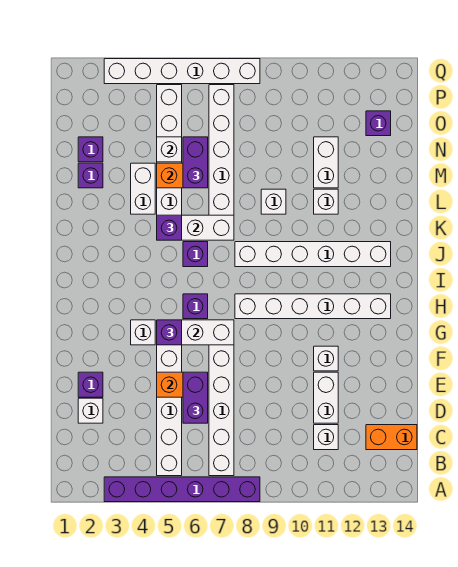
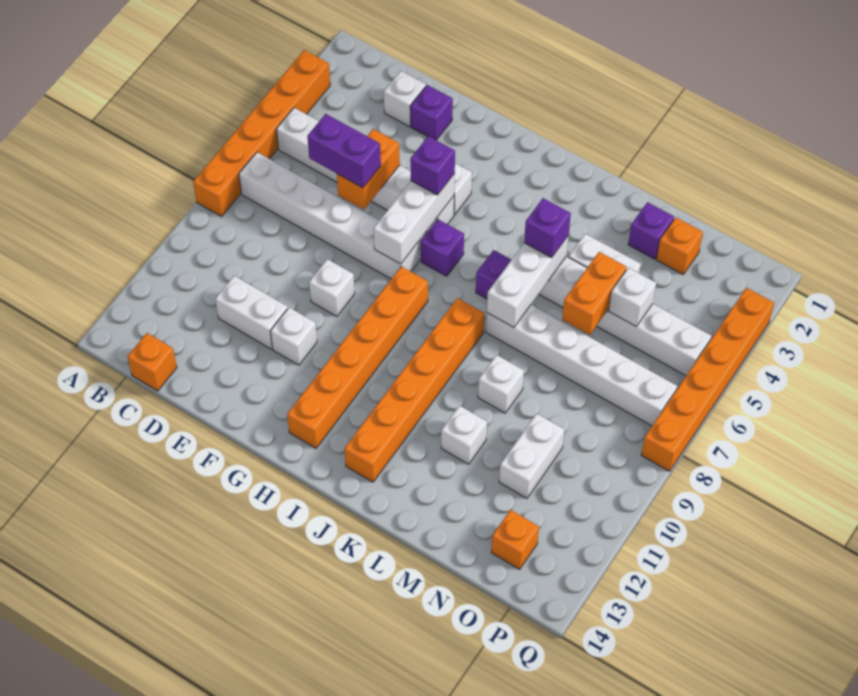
purple 1x6 brick [104,477,260,502] -> orange 1x6 brick [193,50,330,217]
white 1x1 brick [314,425,338,450] -> white 1x1 brick moved to [309,259,355,317]
orange 1x2 brick [366,425,417,450] -> orange 1x1 brick [127,333,177,391]
white 1x6 brick [235,294,391,319] -> orange 1x6 brick [287,266,428,448]
white 1x6 brick [235,242,391,267] -> orange 1x6 brick [345,298,484,482]
purple 1x2 brick [183,137,208,188] -> none
white 1x2 brick [314,137,338,188] -> white 1x2 brick turned to [499,413,565,498]
purple 1x1 brick [78,137,103,162] -> orange 1x1 brick [657,218,703,274]
purple 1x1 brick [366,111,391,136] -> orange 1x1 brick [491,510,539,569]
white 1x6 brick [104,59,260,84] -> orange 1x6 brick [641,288,774,471]

